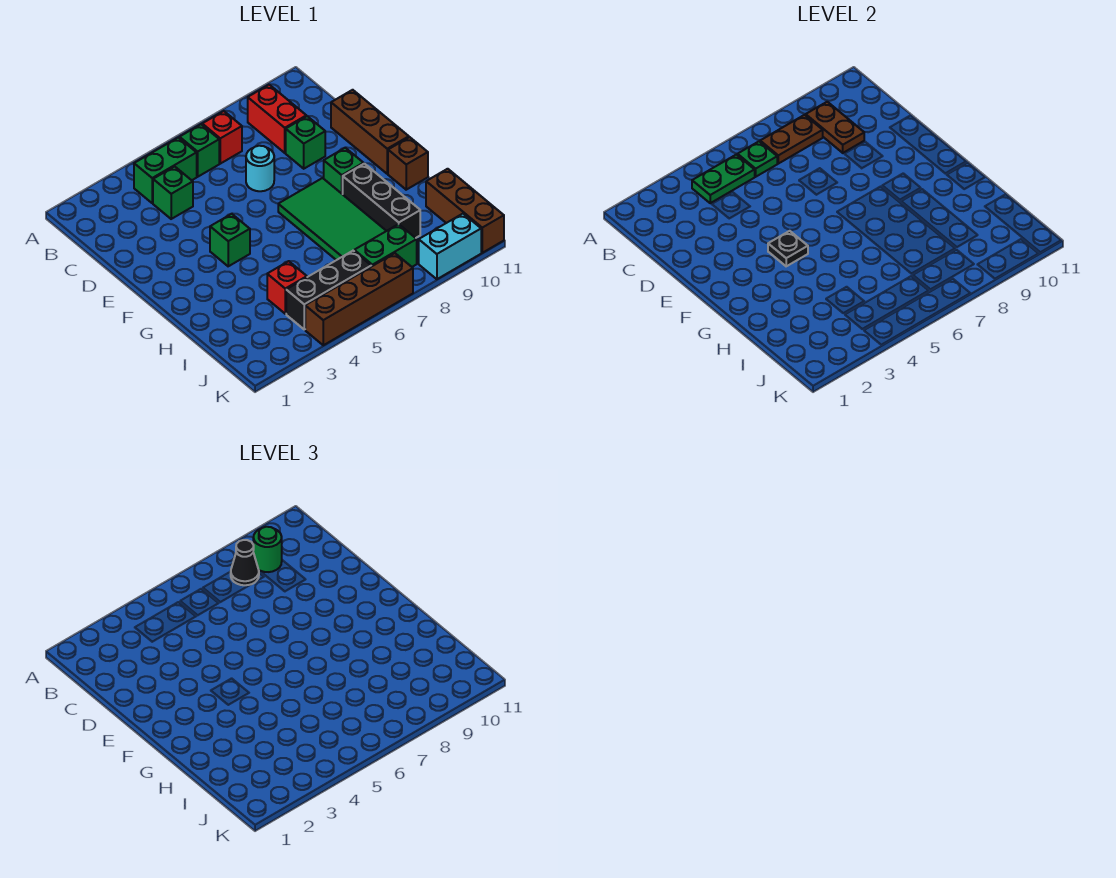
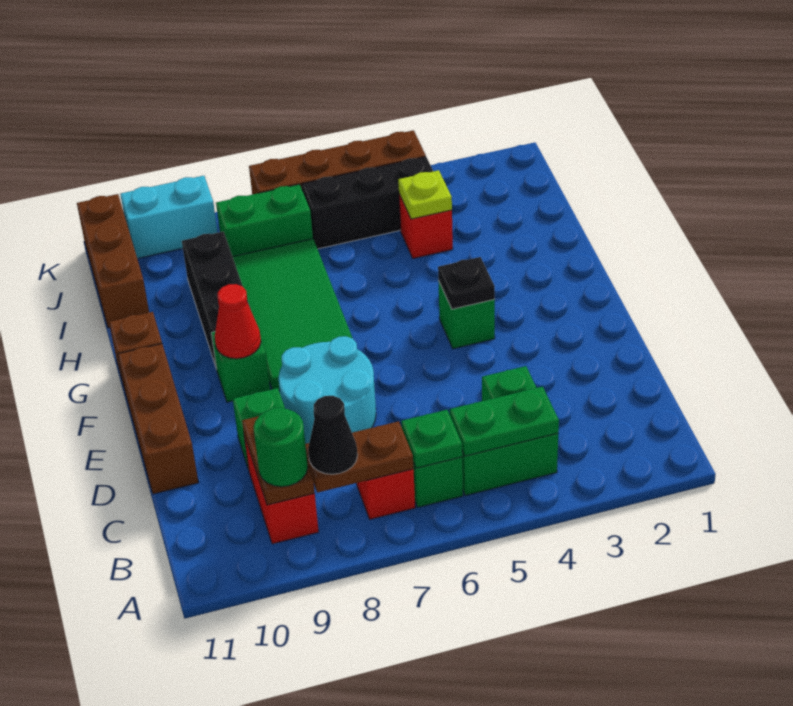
cyan 1x1 round brick [246,146,274,191] -> cyan 2x2 round brick [279,336,376,444]
none -> red 1x1 cone [215,284,261,359]
none -> lime 1x1 plate [398,170,452,219]

